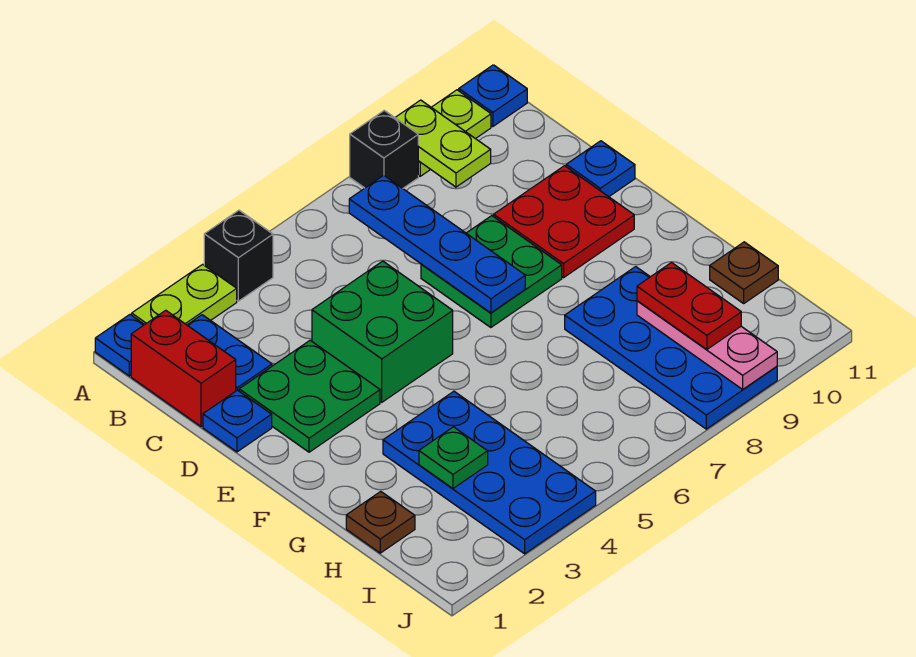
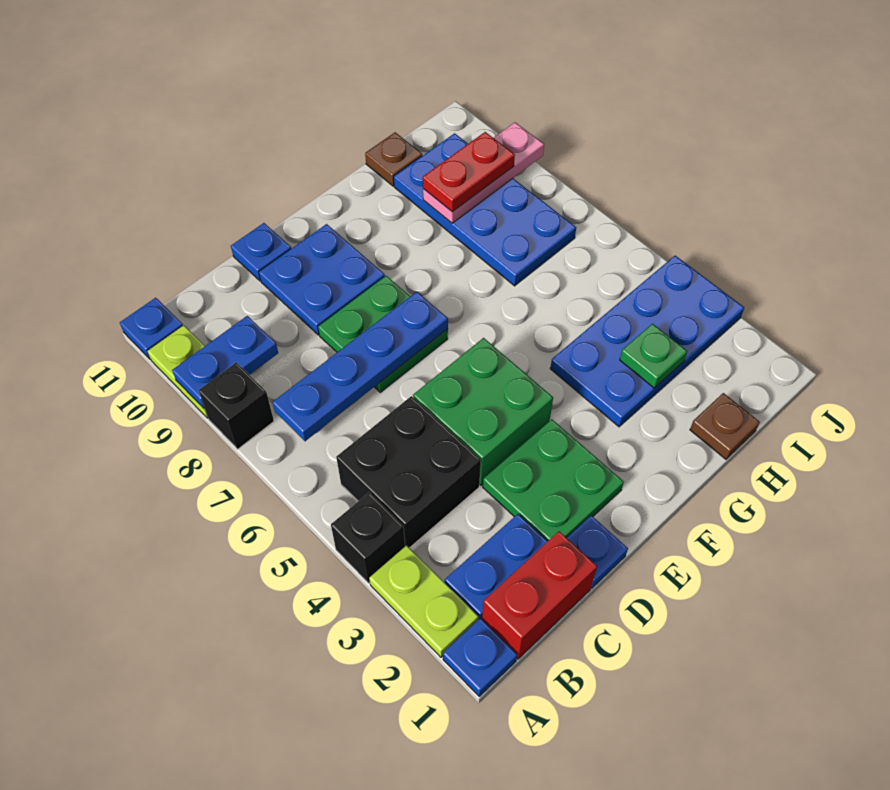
lime 1x2 plate [395,100,491,187] -> blue 1x2 plate [172,316,278,408]
none -> black 2x2 brick [336,396,481,548]
red 2x2 plate [494,166,634,278] -> blue 2x2 plate [259,224,385,335]
blue 2x4 plate [565,267,777,429] -> blue 2x4 plate turned to [394,133,576,286]

